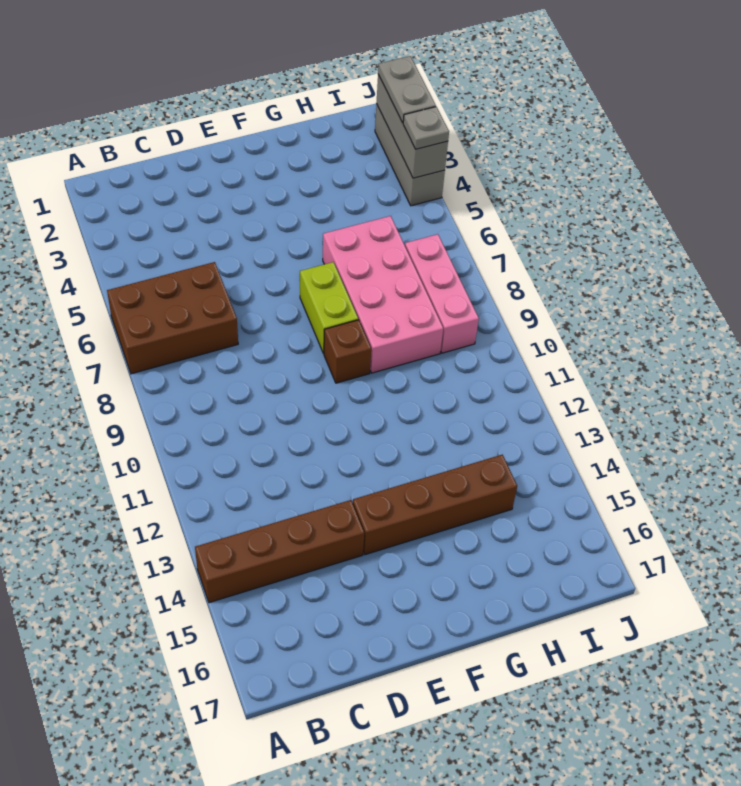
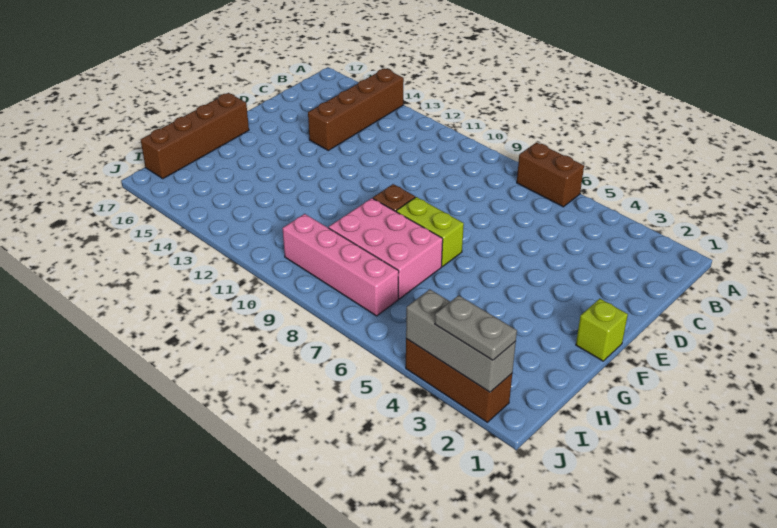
brown 2x3 brick [107,262,238,374] -> brown 1x2 brick [517,142,584,207]
brown 1x4 brick [353,455,517,555] -> brown 1x4 brick moved to [141,93,249,179]
none -> lime 1x1 brick [576,299,628,361]
pink 2x4 brick [323,216,443,373] -> pink 2x3 brick [329,198,443,299]
pink 1x3 brick [405,234,479,353] -> pink 1x4 brick [282,214,399,316]
grey 1x3 brick [375,103,445,206] -> brown 1x3 brick [406,339,512,422]
grey 1x1 plate [403,107,449,149] -> none

